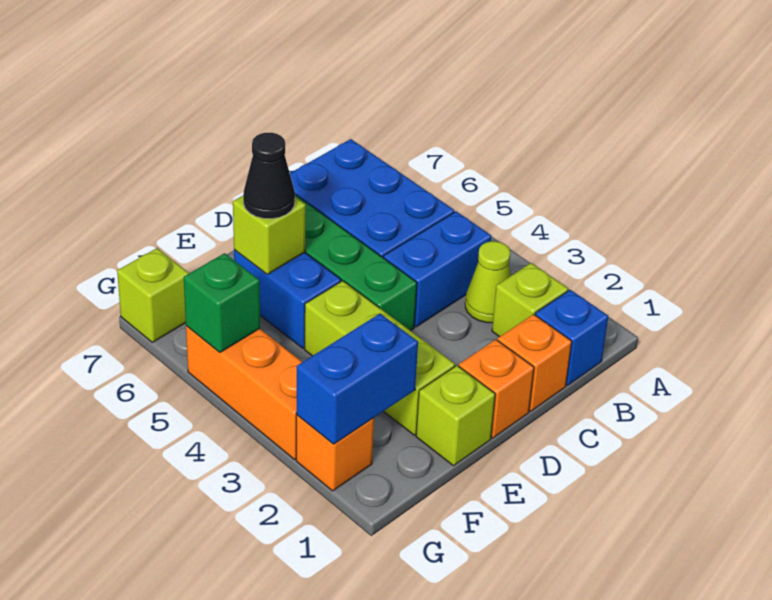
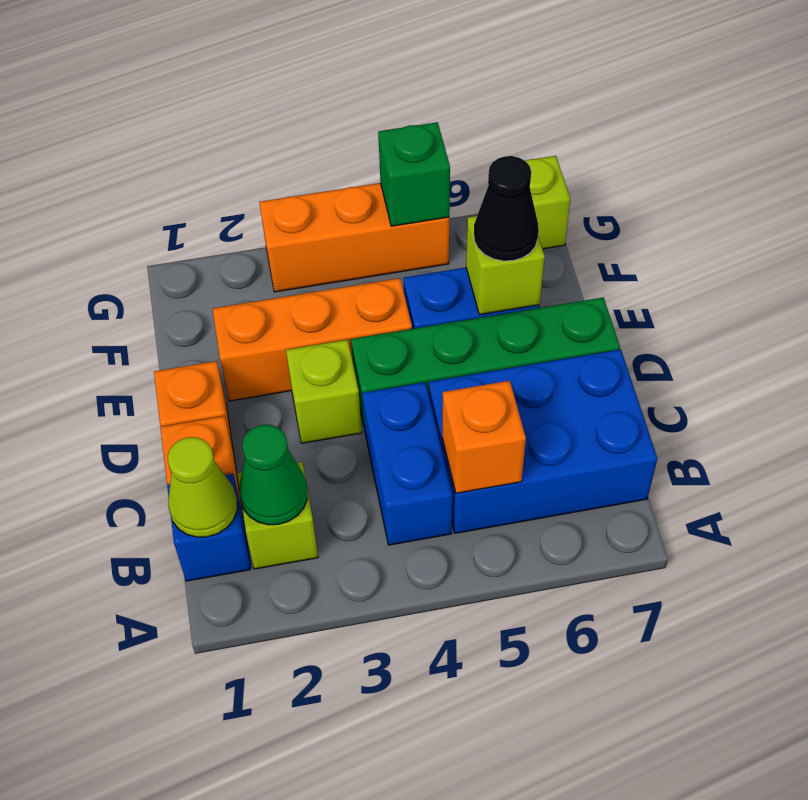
none -> green 1x1 cone [239,425,307,525]
lime 1x1 cone [465,241,511,323] -> lime 1x1 cone moved to [168,437,238,537]
lime 1x1 brick [416,366,495,466] -> lime 1x1 brick moved to [286,340,362,443]
lime 1x3 brick [305,281,455,435] -> orange 1x3 brick [213,278,412,401]
blue 1x2 brick [296,314,418,444] -> none
orange 1x1 brick [296,415,374,491] -> orange 1x1 brick moved to [442,381,526,493]

